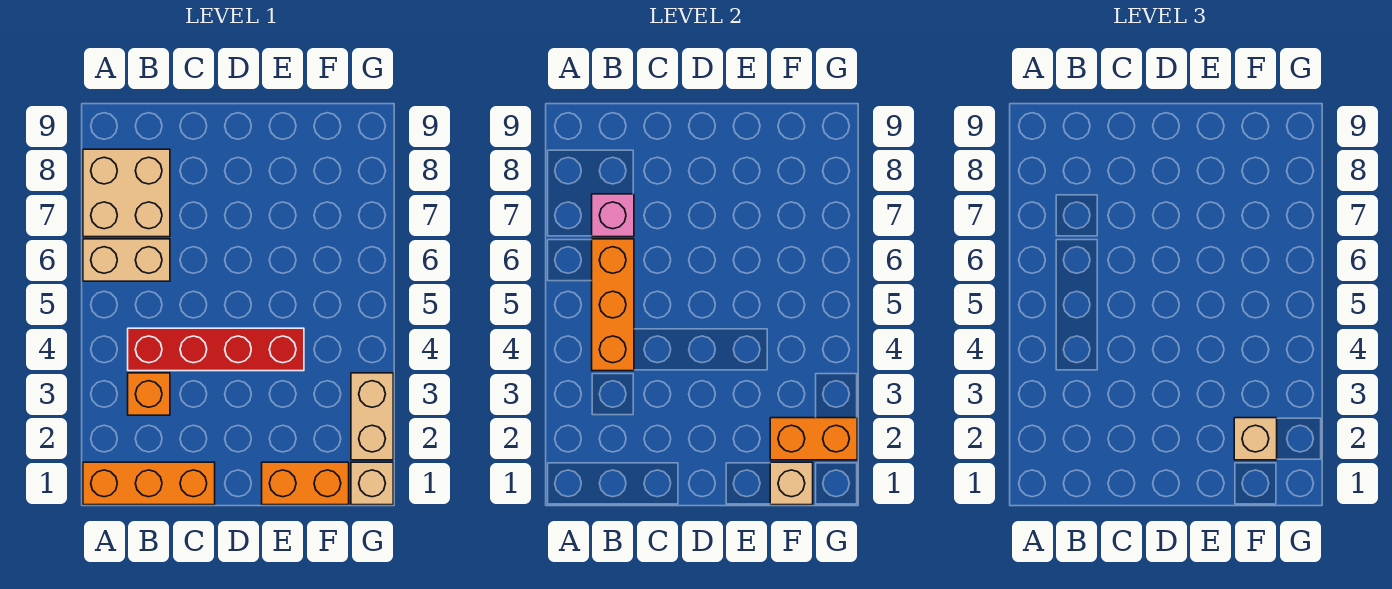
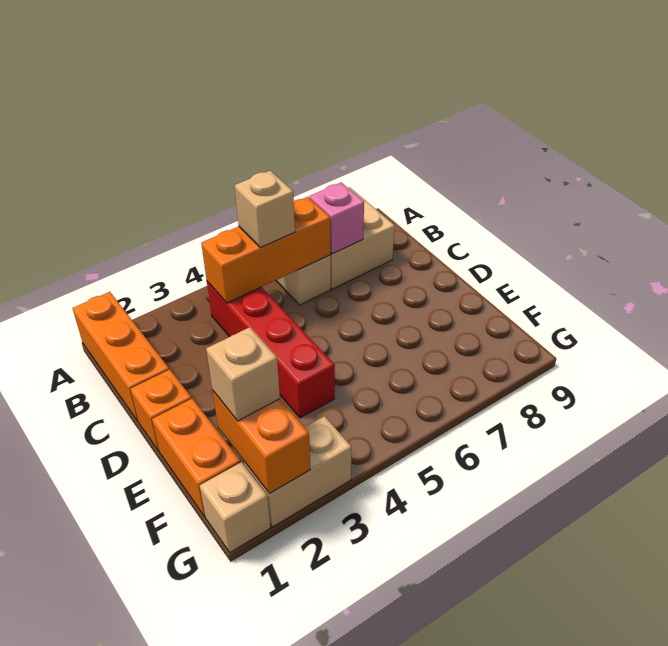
orange 1x1 brick [128,373,170,415] -> orange 1x1 brick moved to [130,369,192,451]
tan 1x1 brick [770,462,813,505] -> tan 1x1 brick moved to [235,170,295,248]

